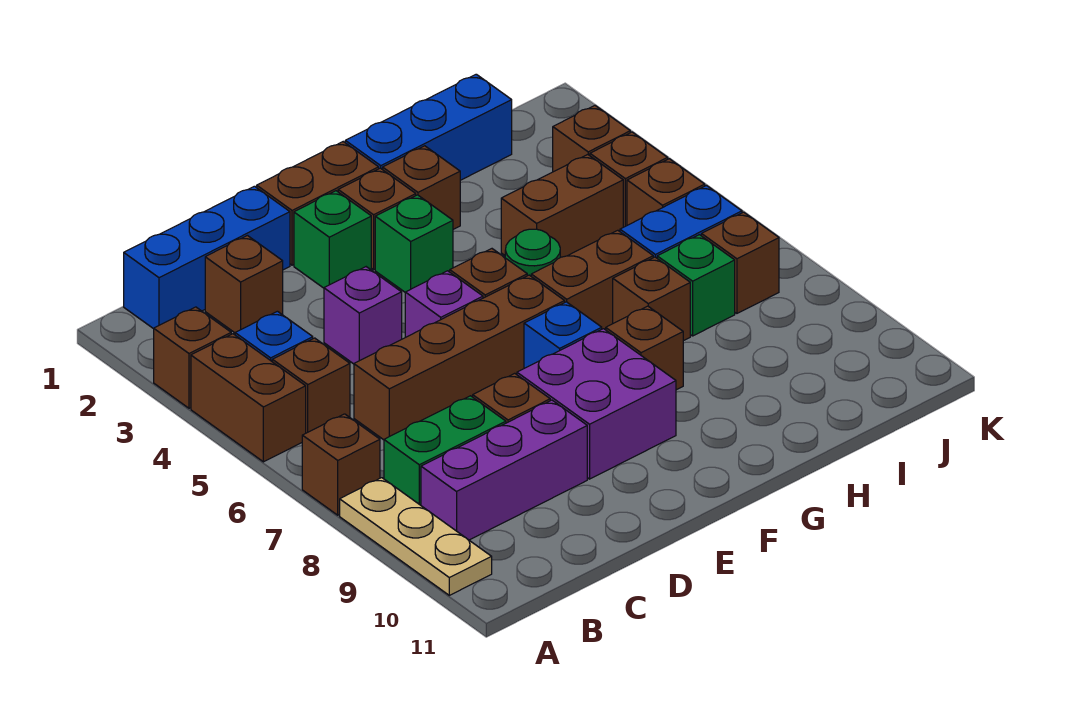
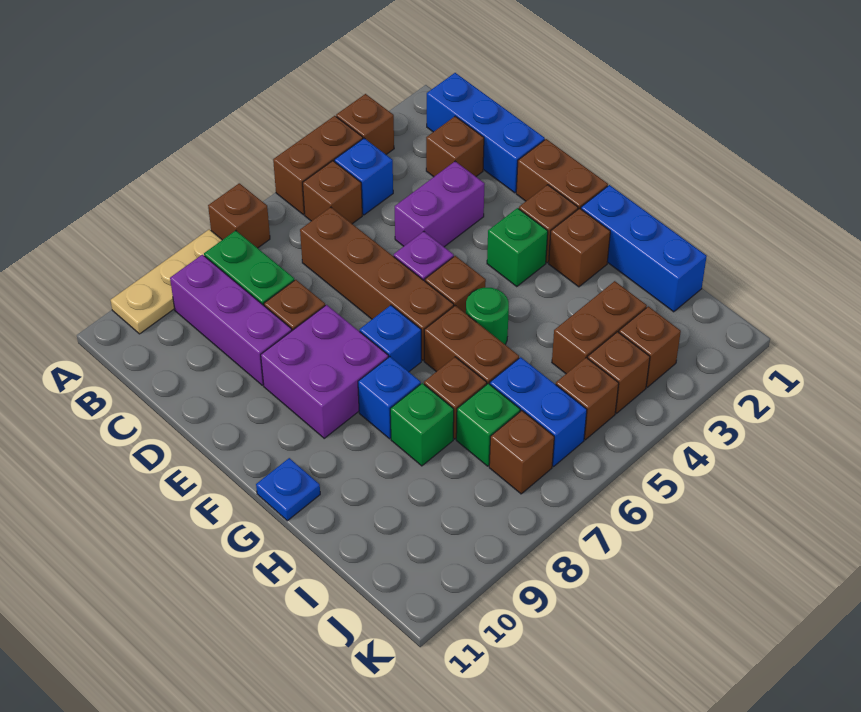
purple 1x1 brick [324,267,402,364] -> purple 1x2 brick [395,161,485,247]
green 1x1 brick [294,191,371,288] -> green 1x1 brick moved to [390,383,454,466]
brown 1x1 brick [606,306,683,390] -> blue 1x1 brick [358,357,421,439]
none -> blue 1x1 plate [256,458,320,521]
brown 1x2 brick [501,155,623,257] -> brown 1x2 brick turned to [552,281,647,374]

